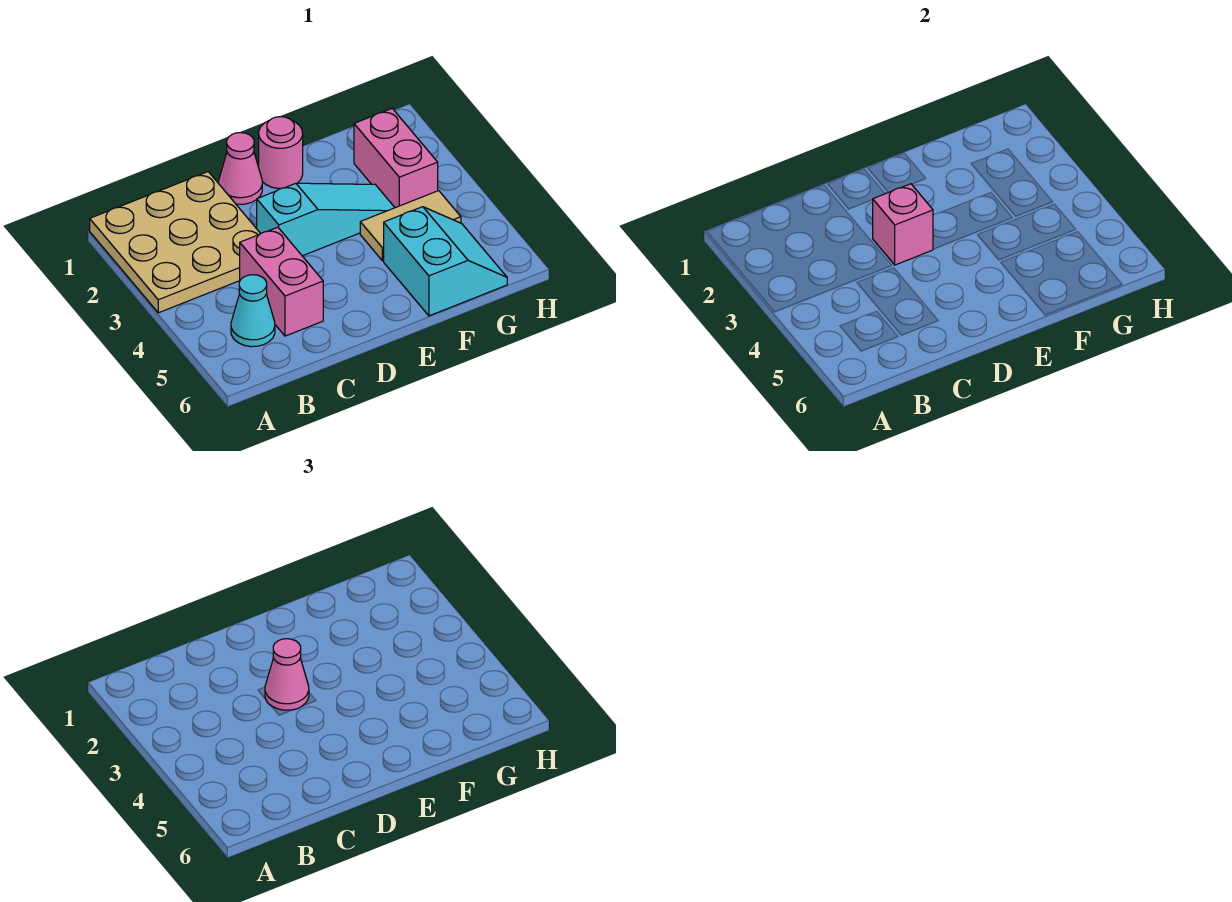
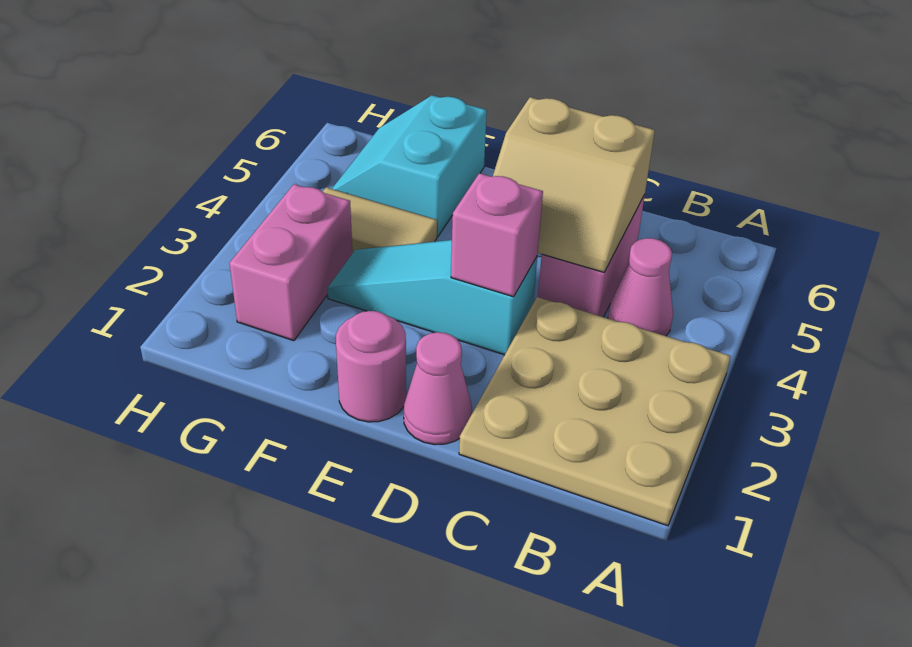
cyan 1x1 cone [231,275,275,347] -> none
none -> tan 2x2 slope [493,97,655,272]
pink 1x1 cone [265,639,309,710] -> pink 1x1 cone moved to [608,238,673,336]

